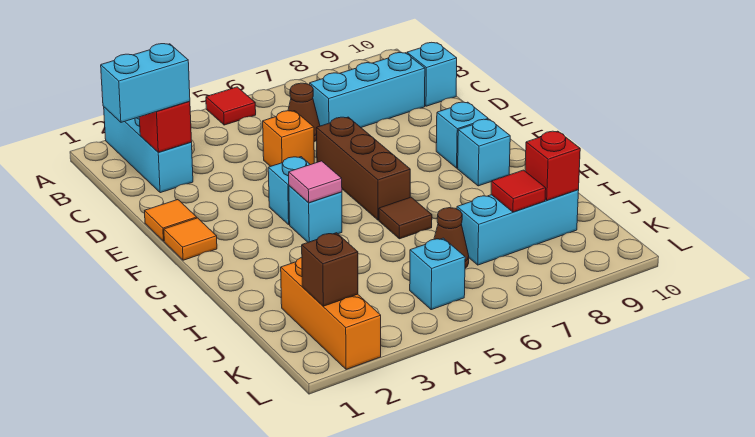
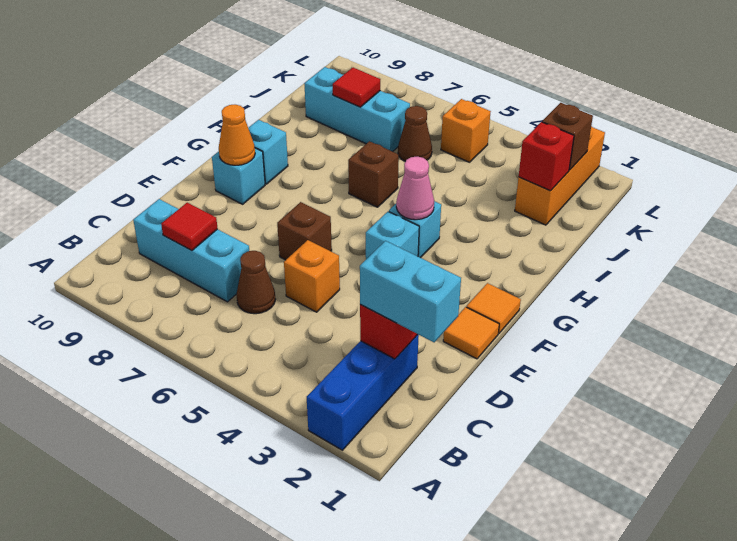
cyan 1x3 brick [104,107,193,193] -> blue 1x3 brick [307,335,419,450]
red 1x1 tile [206,87,256,125] -> red 1x1 tile moved to [161,203,218,251]
cyan 1x1 brick [407,42,457,106] -> none
brown 1x3 brick [316,117,410,220] -> brown 1x1 brick [277,202,332,260]
none -> orange 1x1 cone [219,105,255,165]
pink 1x1 tile [289,161,342,203] -> pink 1x1 cone [396,157,434,220]
brown 1x1 tile [379,197,432,239] -> brown 1x1 brick [348,141,399,207]
red 1x1 brick [525,131,580,200] -> red 1x1 brick moved to [519,122,574,191]
cyan 1x1 brick [410,238,465,310] -> orange 1x1 brick [441,99,491,162]

